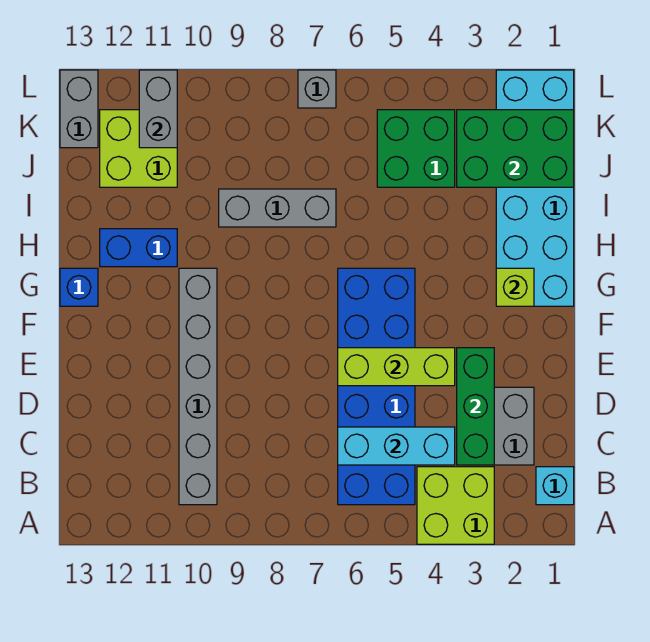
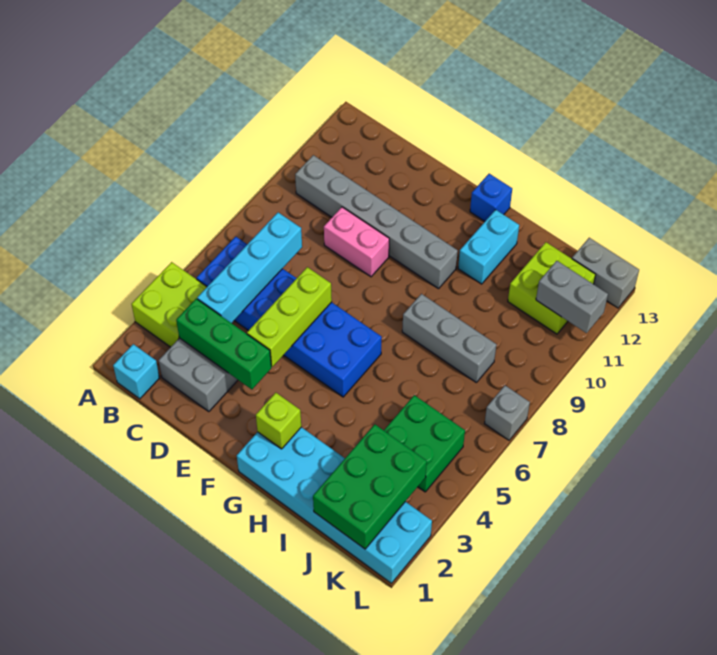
cyan 1x3 brick [338,427,455,465] -> cyan 1x4 brick [197,212,302,323]
none -> pink 1x2 brick [324,207,389,277]
blue 1x2 brick [100,229,177,267] -> cyan 1x2 brick [458,210,519,284]
grey 1x3 brick [219,189,336,227] -> grey 1x3 brick turned to [402,294,496,382]

